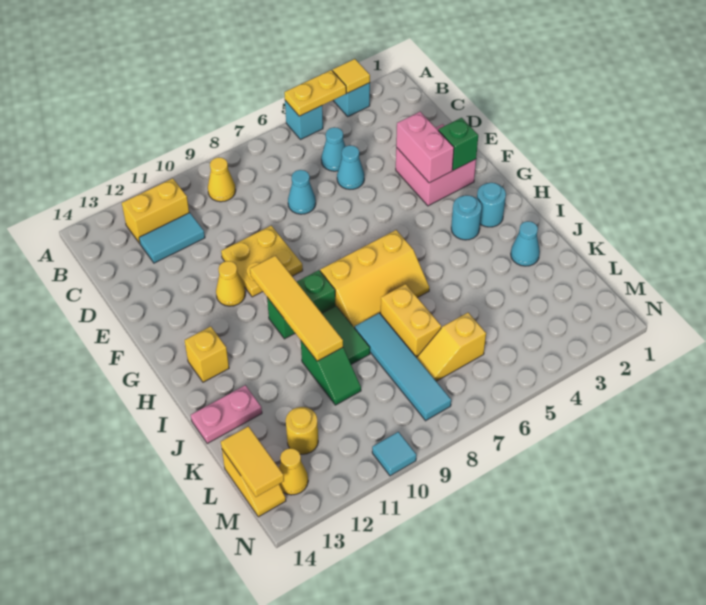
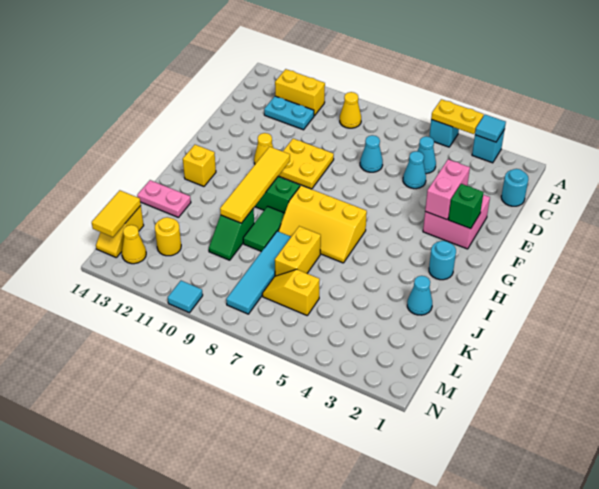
yellow 1x1 tile [333,59,370,93] -> cyan 1x1 tile [475,115,506,142]
cyan 1x2 tile [139,212,205,263] -> cyan 1x2 plate [264,96,314,130]
cyan 1x1 round brick [451,195,482,240] -> cyan 1x1 round brick moved to [501,169,528,206]

